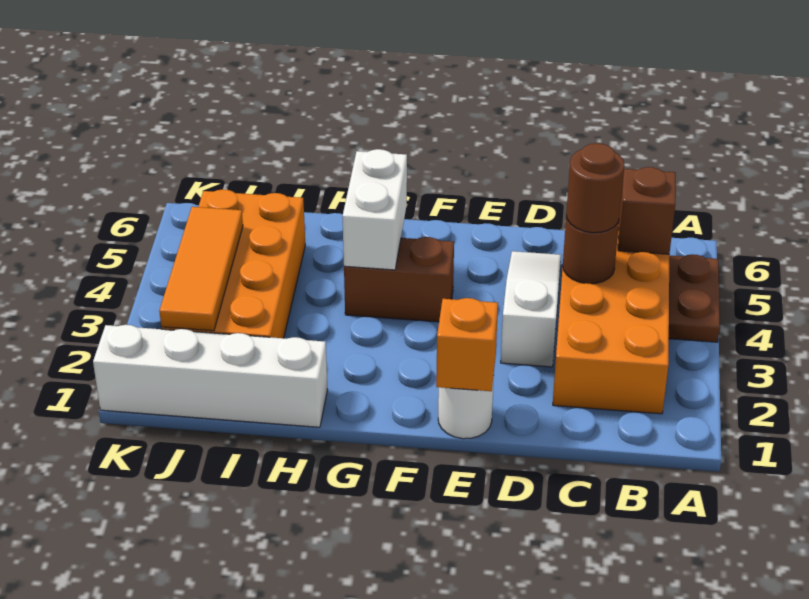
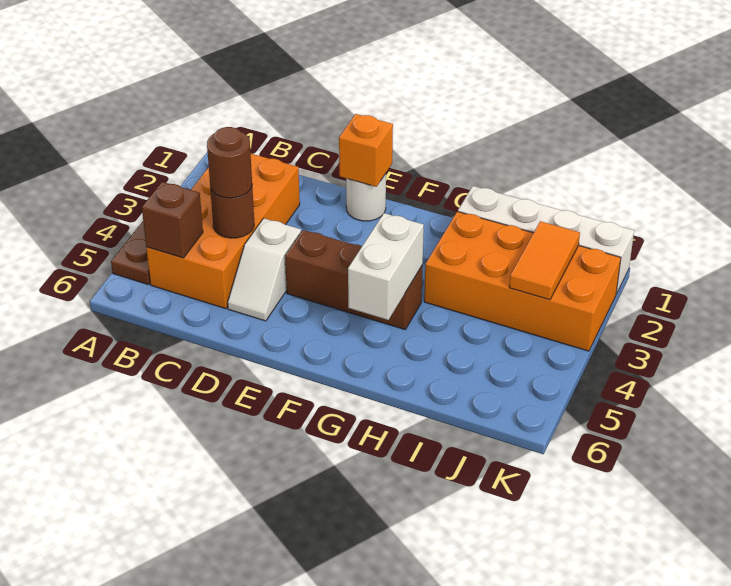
white 1x3 slope [501,251,561,367] -> white 1x2 slope [228,218,301,321]
brown 1x2 brick [344,237,454,322] -> brown 1x3 brick [285,230,423,329]
orange 2x4 brick [161,189,305,338] -> orange 2x4 brick turned to [424,211,621,351]
orange 1x3 tile [159,207,243,331] -> orange 1x2 tile [509,221,580,300]

